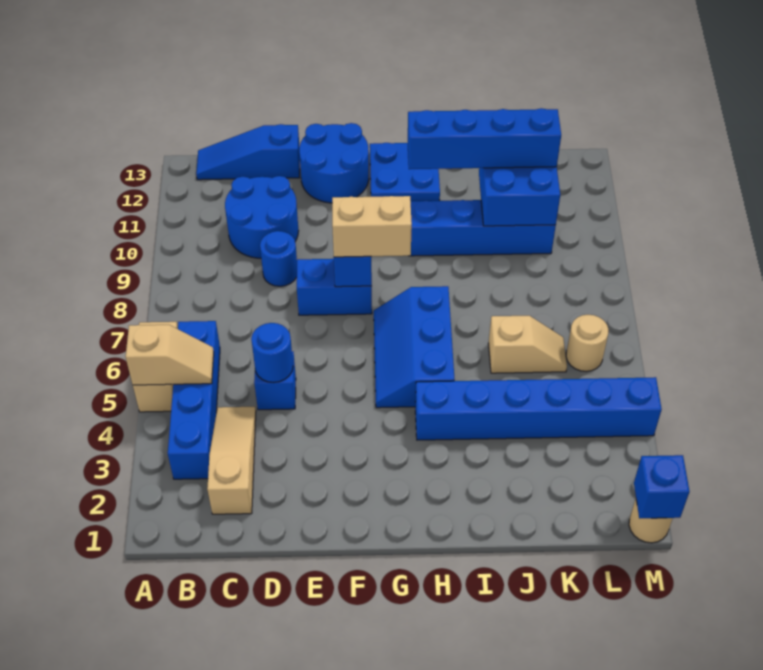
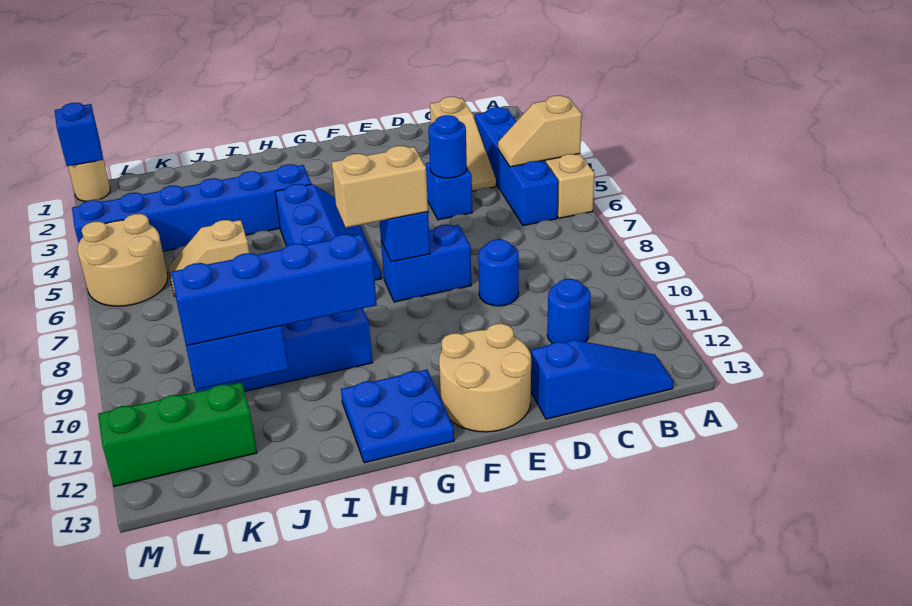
blue 2x2 round brick [225,176,299,258] -> blue 1x1 round brick [547,279,591,343]
blue 2x2 round brick [299,123,369,203] -> tan 2x2 round brick [439,324,531,432]
none -> green 1x3 brick [98,382,257,486]
tan 1x1 round brick [566,315,609,372] -> tan 2x2 round brick [77,214,168,306]

